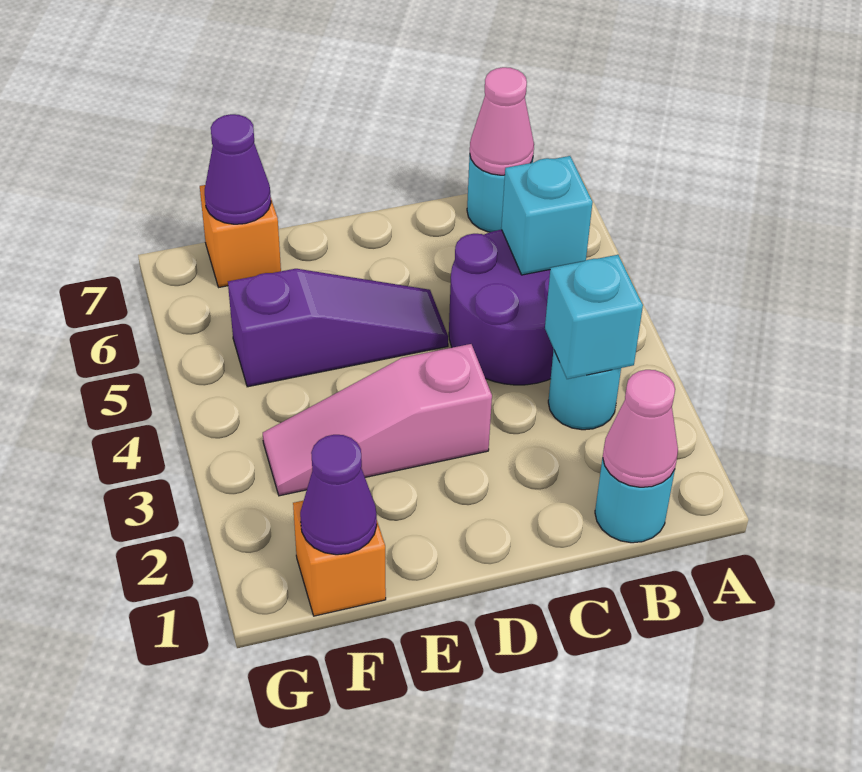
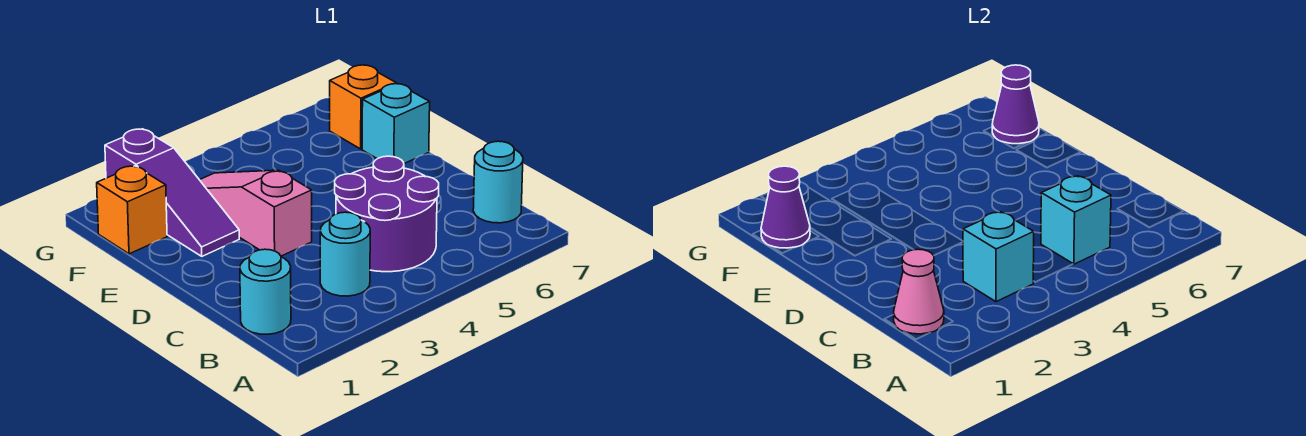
pink 1x1 cone [470,67,534,175] -> none
purple 1x3 slope [228,269,448,387] -> purple 1x3 slope moved to [105,129,239,256]
none -> cyan 1x1 brick [362,84,430,164]

